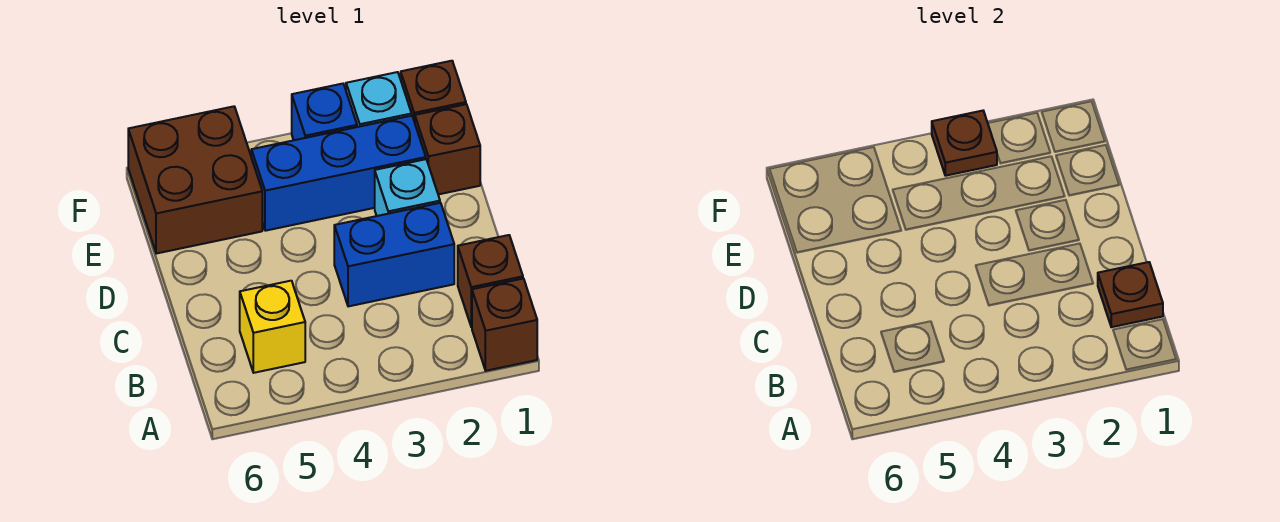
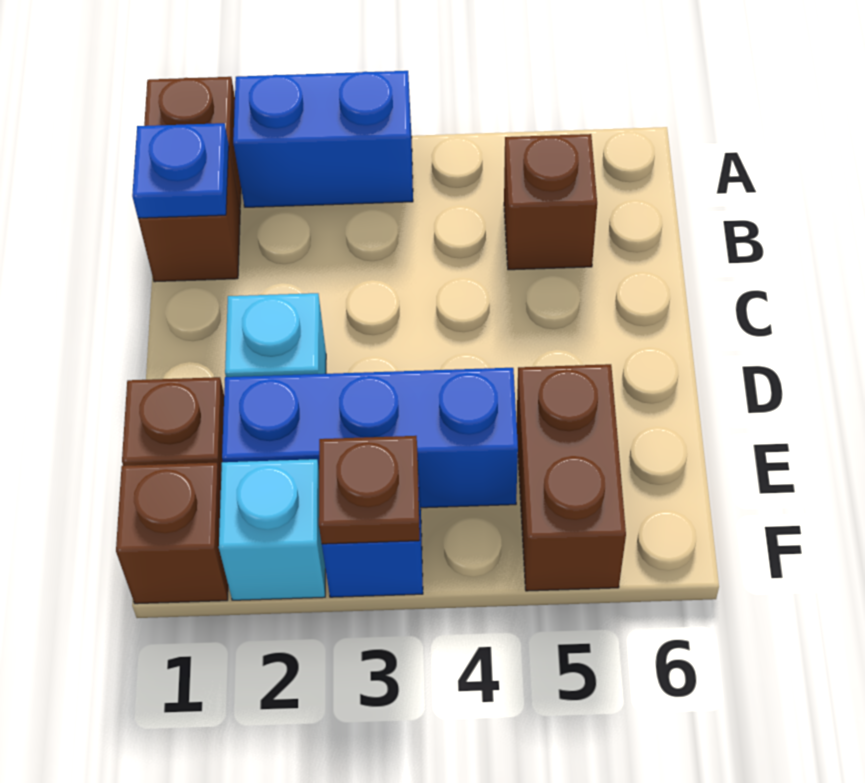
brown 1x1 plate [1098,262,1163,327] -> blue 1x1 plate [132,123,229,218]
yellow 1x1 brick [240,281,305,373] -> brown 1x1 brick [504,134,597,270]
blue 1x2 brick [334,203,454,306] -> blue 1x2 brick moved to [233,71,413,207]
brown 2x2 brick [128,106,262,254] -> brown 1x2 brick [517,364,626,591]

